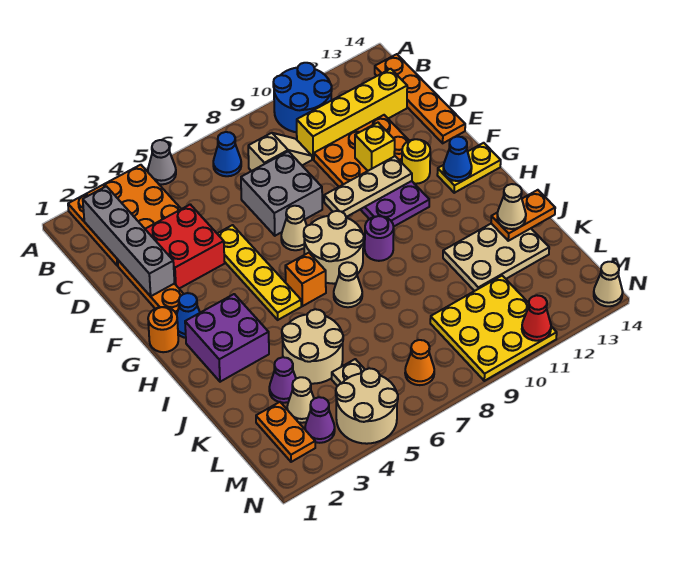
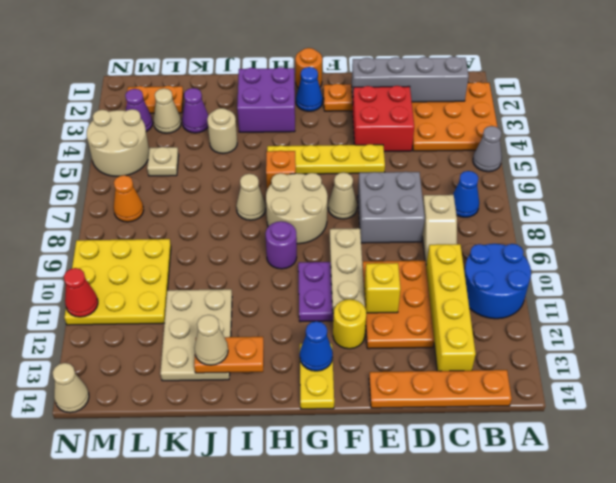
tan 2x2 round brick [282,309,343,384] -> tan 1x1 round brick [207,108,237,154]
orange 1x2 plate [491,190,555,241] -> orange 1x2 plate turned to [194,337,264,373]

